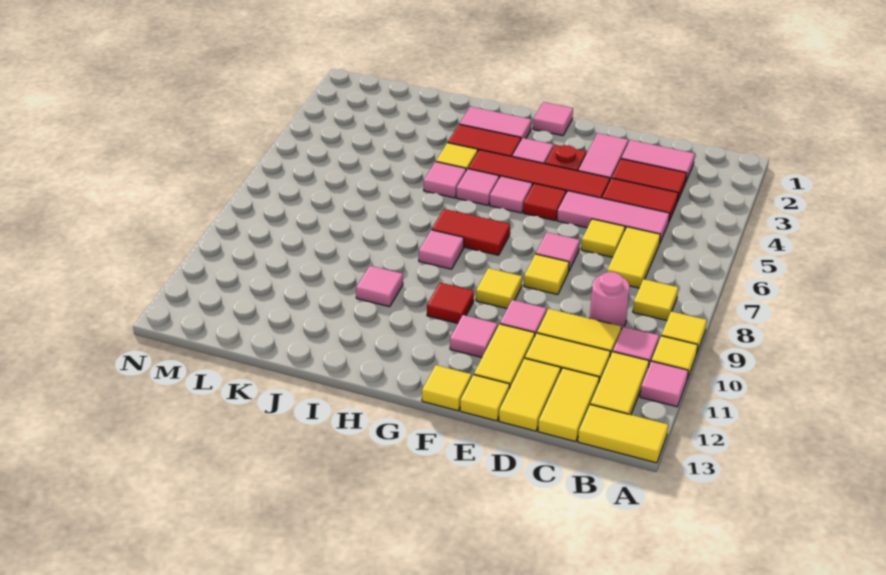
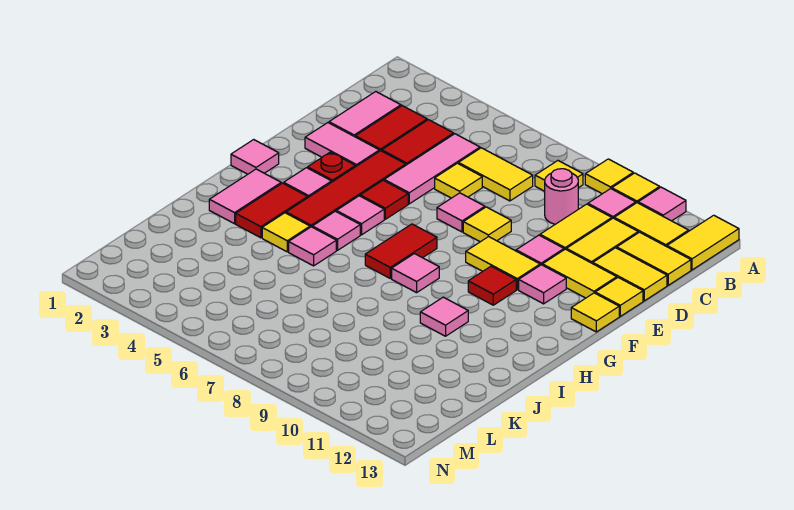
yellow 1x1 tile [476,268,522,308] -> yellow 1x2 tile [466,237,540,290]

